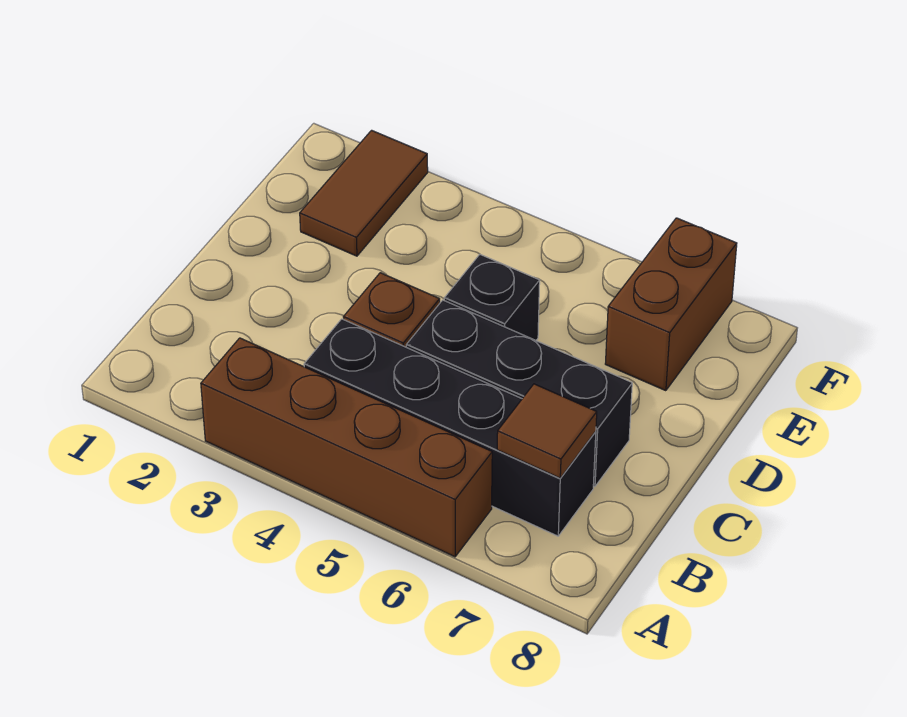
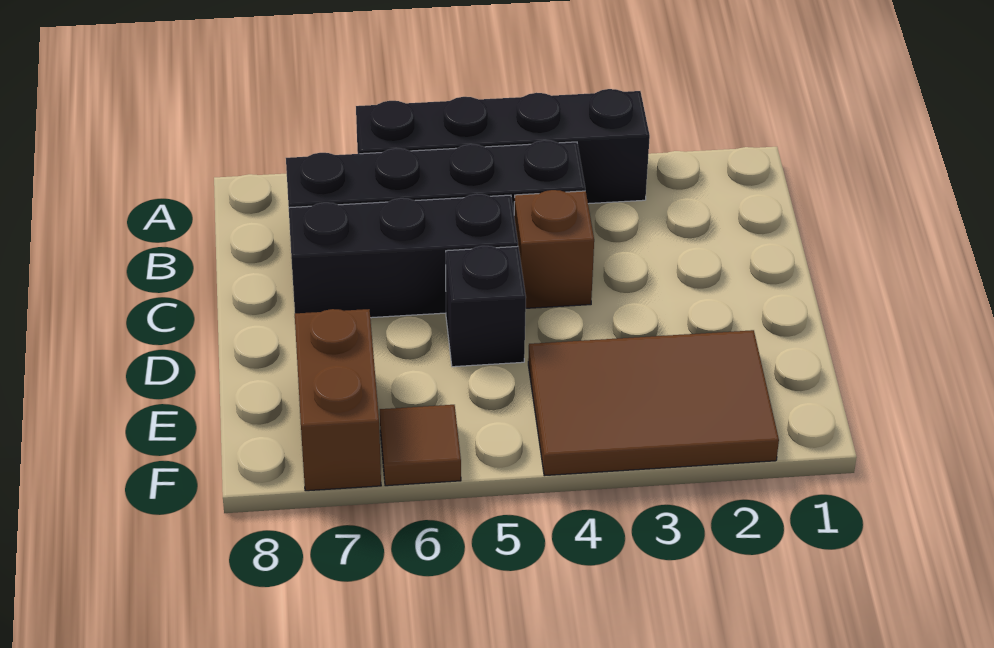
brown 1x4 brick [201,338,492,557] -> black 1x4 brick [356,89,650,204]
brown 1x1 tile [497,384,597,478] -> brown 1x1 tile moved to [380,405,461,486]
brown 1x2 tile [300,130,428,256] -> brown 2x3 tile [528,330,779,476]

